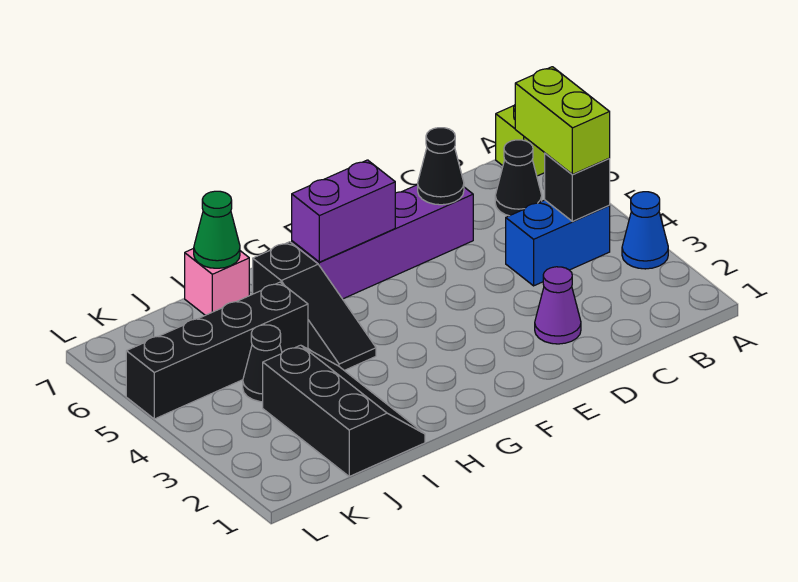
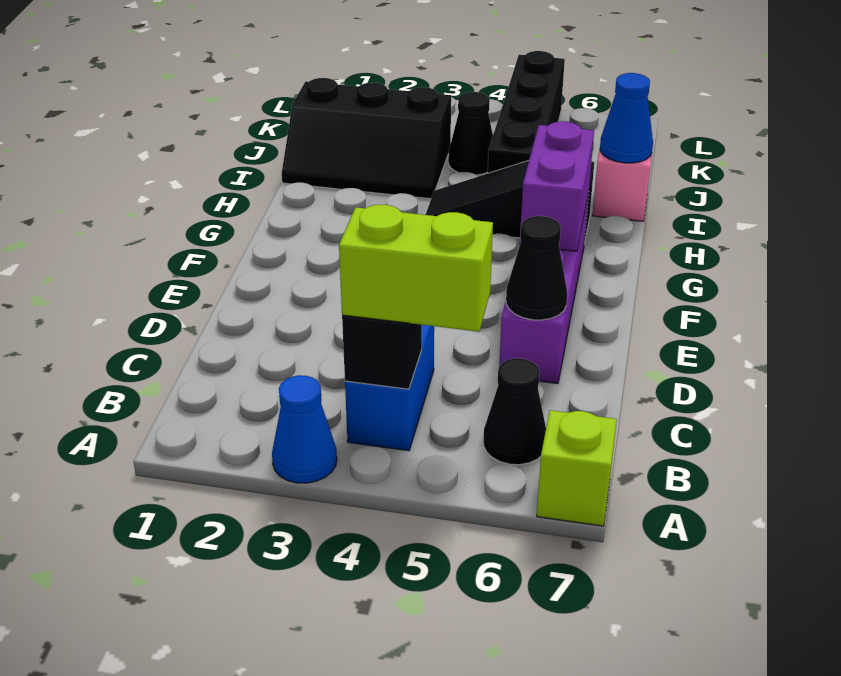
purple 1x1 cone [535,267,581,344] -> none
green 1x1 cone [194,191,240,268] -> blue 1x1 cone [600,73,653,163]

